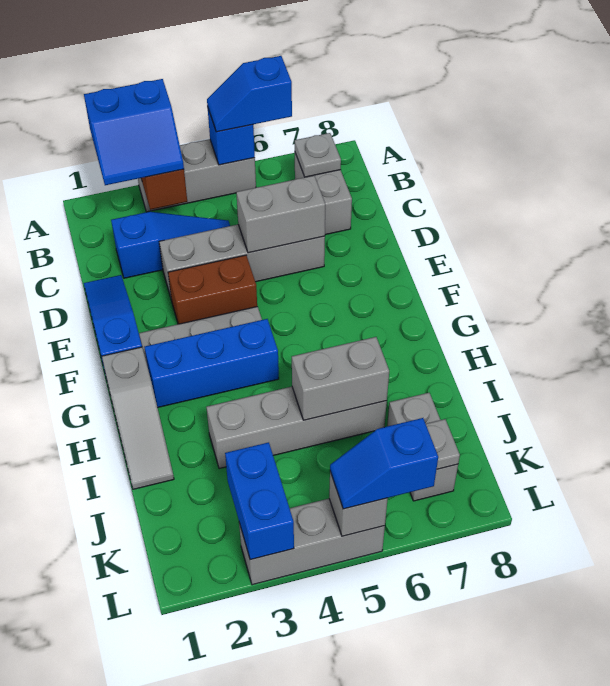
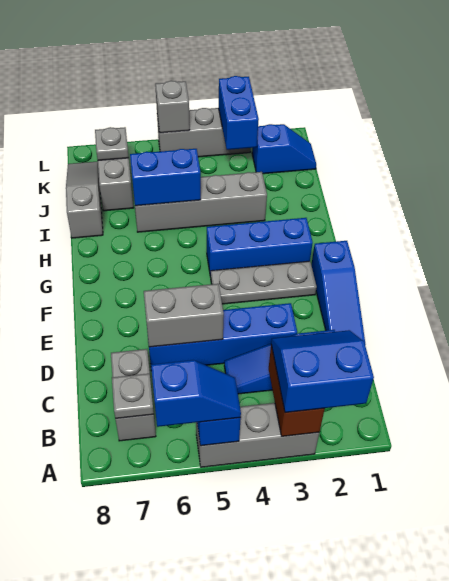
grey 1x4 brick [159,224,325,297] -> blue 1x4 brick [148,303,297,371]
brown 1x2 brick [168,255,257,324] -> none
grey 1x3 slope [102,347,174,489] -> grey 1x3 slope moved to [66,161,103,238]
grey 1x2 brick [292,337,389,420] -> blue 1x2 brick [130,149,201,206]
blue 1x2 slope [330,418,438,509] -> blue 1x2 slope moved to [252,124,316,174]

